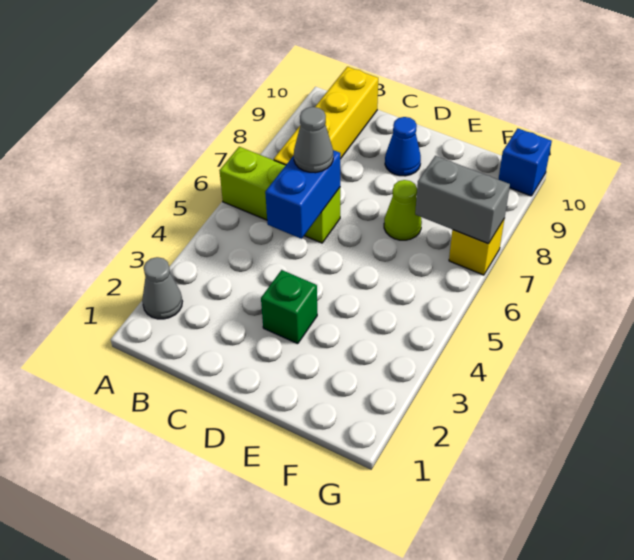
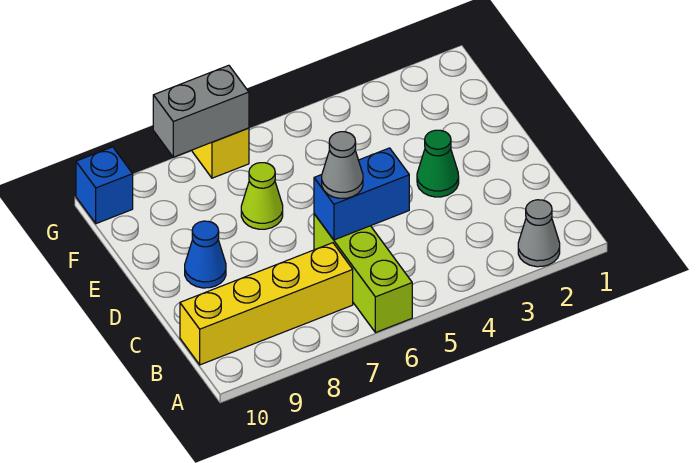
green 1x1 brick [261,270,317,344] -> green 1x1 cone [417,130,459,197]
grey 1x2 brick [415,156,510,244] -> grey 1x2 brick turned to [153,65,249,157]

